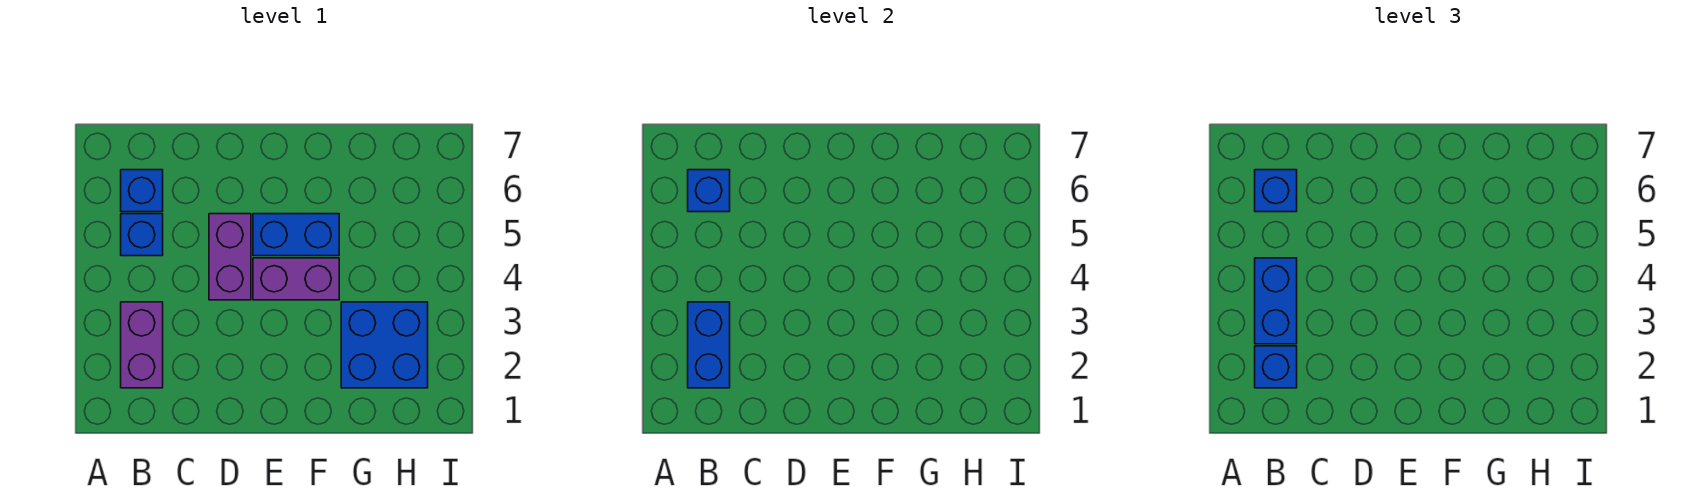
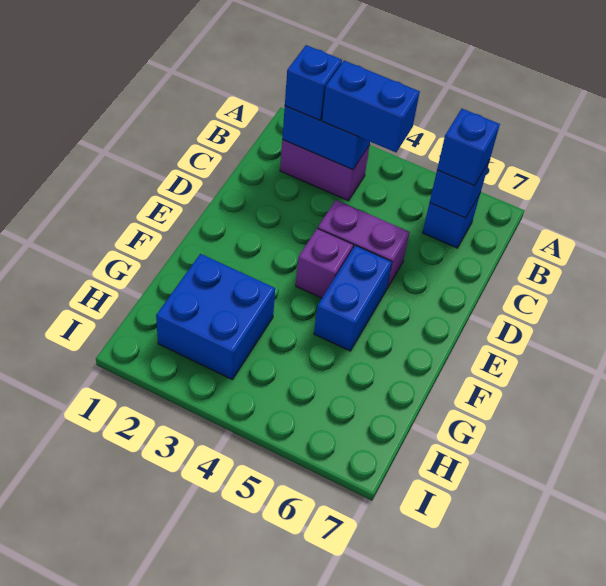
blue 1x1 brick [121,214,163,256] -> none
purple 1x2 brick [253,258,339,300] -> purple 1x1 brick [296,228,353,298]

